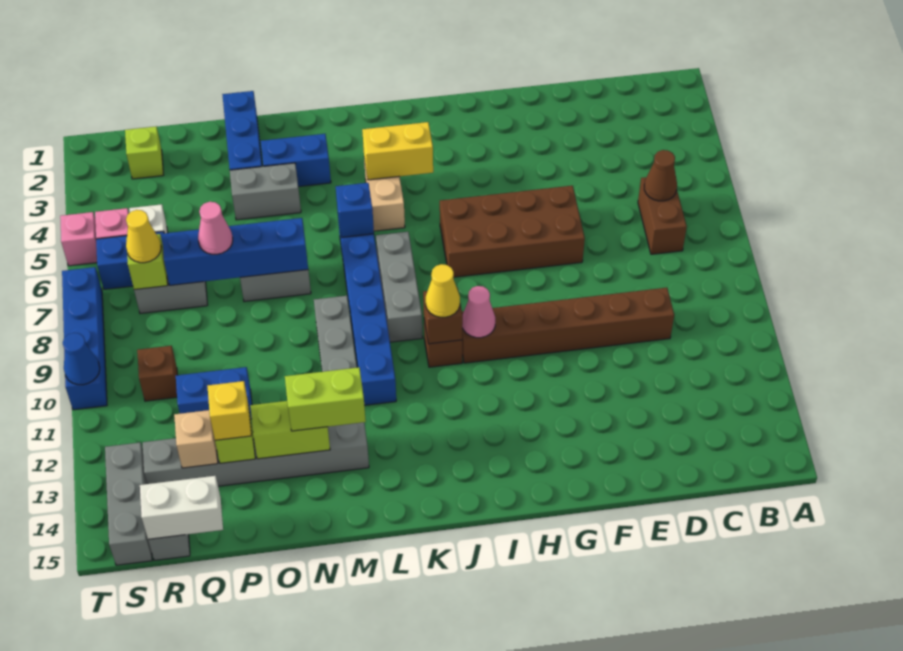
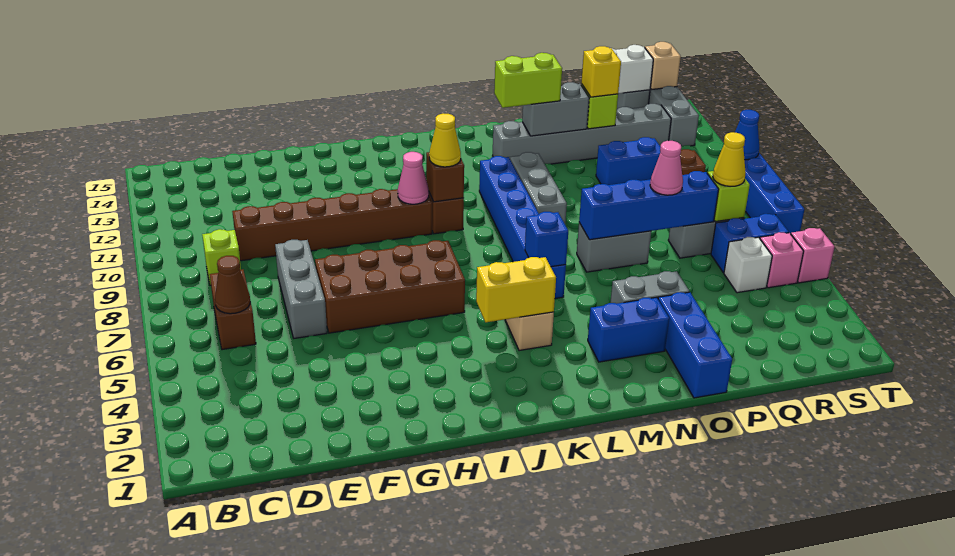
grey 1x3 brick [376,232,423,342] -> grey 1x3 brick moved to [275,240,327,338]
lime 1x2 brick [250,401,330,459] -> grey 1x2 brick [522,82,589,136]
tan 1x1 brick [174,410,218,468] -> tan 1x1 brick moved to [645,42,681,90]
lime 1x1 brick [125,126,163,179] -> lime 1x1 brick moved to [202,229,241,285]

